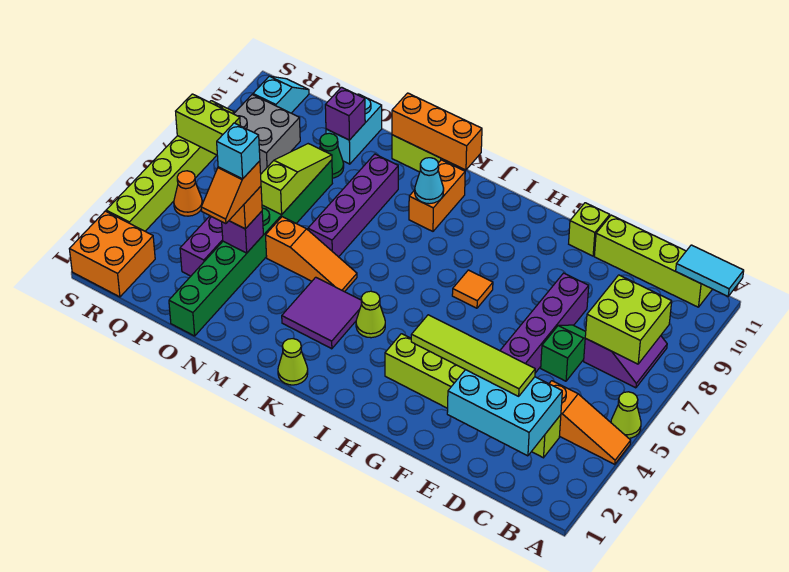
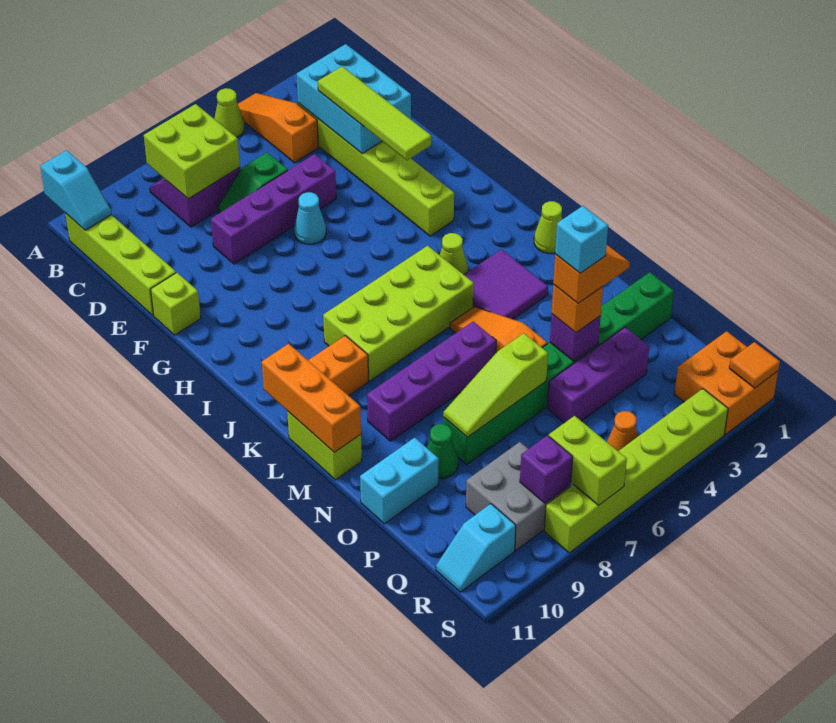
cyan 1x2 tile [676,245,744,296] -> cyan 1x2 slope [40,150,111,230]
orange 1x1 tile [452,270,493,308] -> orange 1x1 tile moved to [729,342,780,388]
none -> lime 2x4 brick [323,246,474,381]
cyan 1x1 cone [415,158,444,204] -> cyan 1x1 cone moved to [294,192,326,244]
purple 1x1 brick [325,87,365,140] -> purple 1x1 brick moved to [520,435,573,503]

